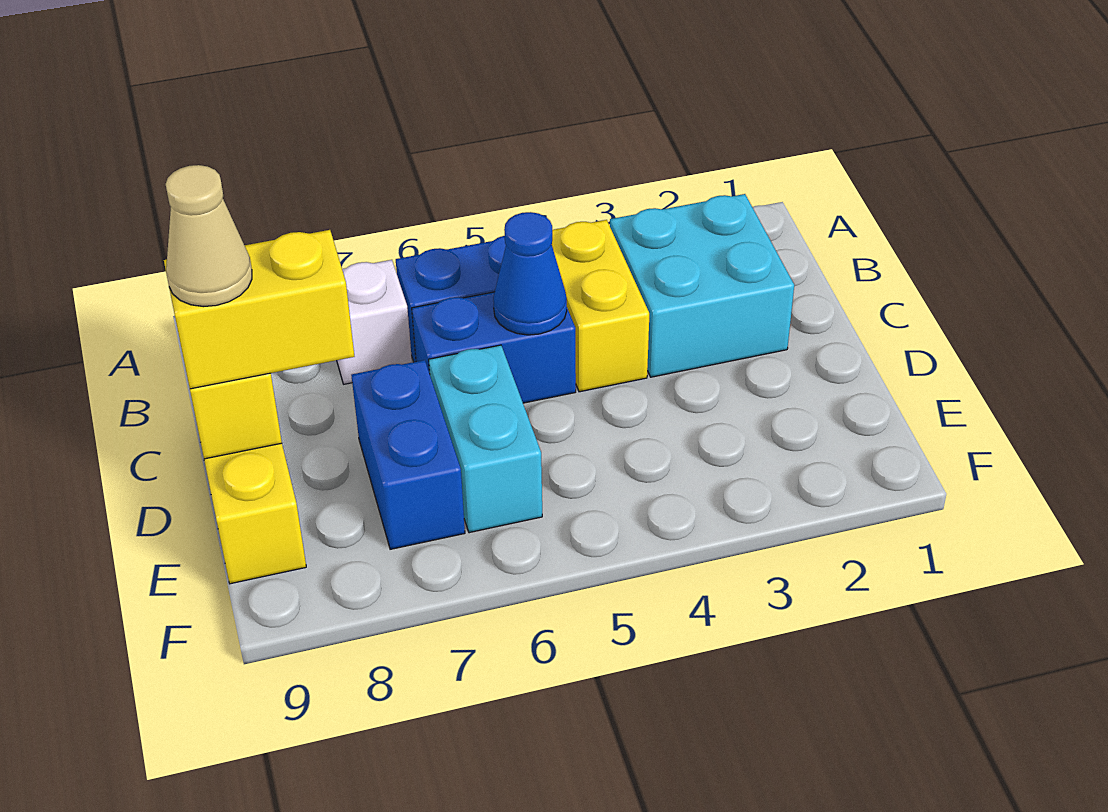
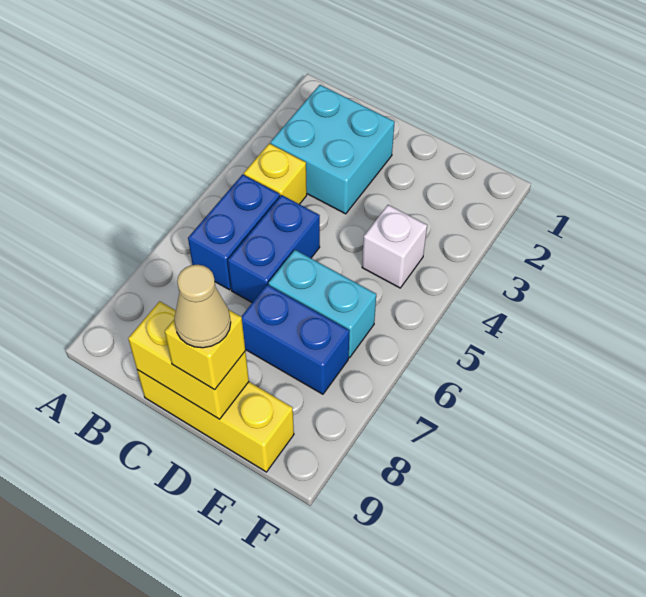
yellow 1x2 brick [552,220,649,392] -> yellow 1x1 brick [244,143,307,204]
white 1x1 brick [337,260,412,384] -> white 1x1 brick moved to [362,205,427,288]
blue 1x1 cone [493,212,567,335] -> none
yellow 1x2 brick [164,230,354,389] -> yellow 1x1 brick [165,310,245,390]

